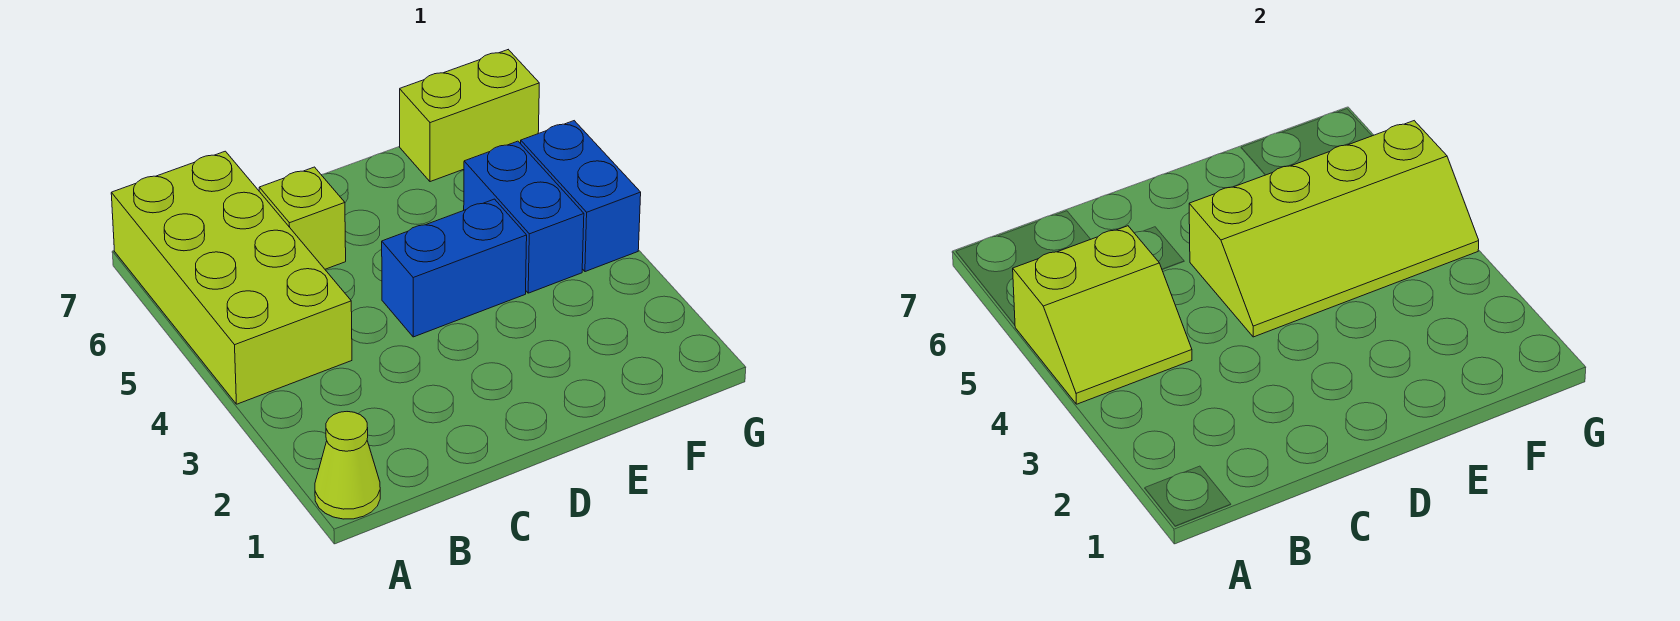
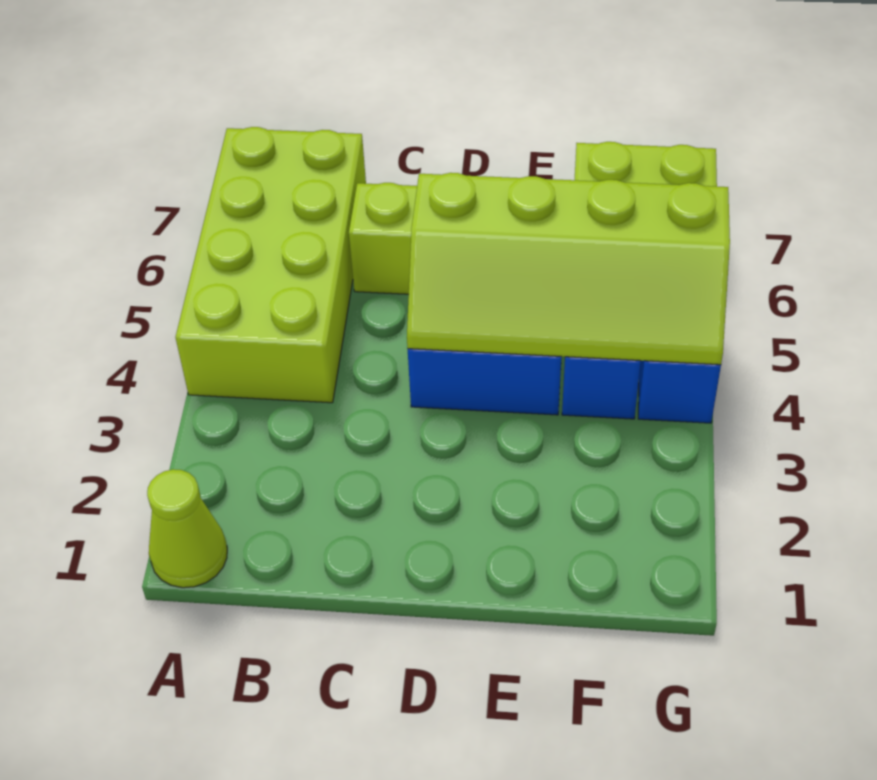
lime 2x2 slope [1013,226,1192,404] -> none

